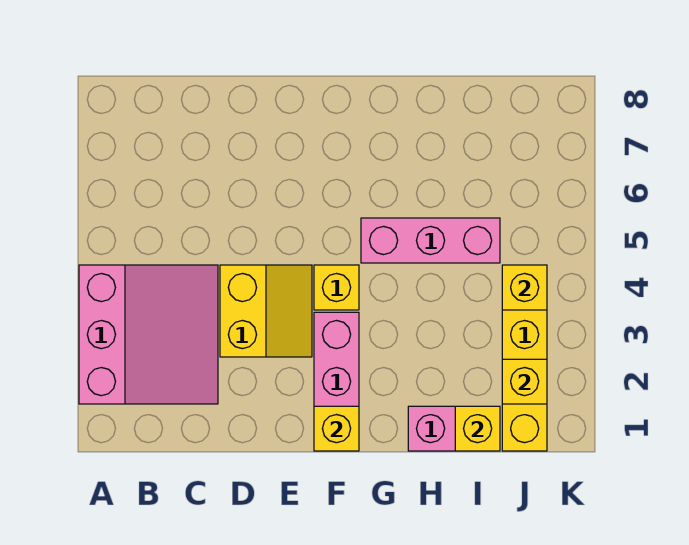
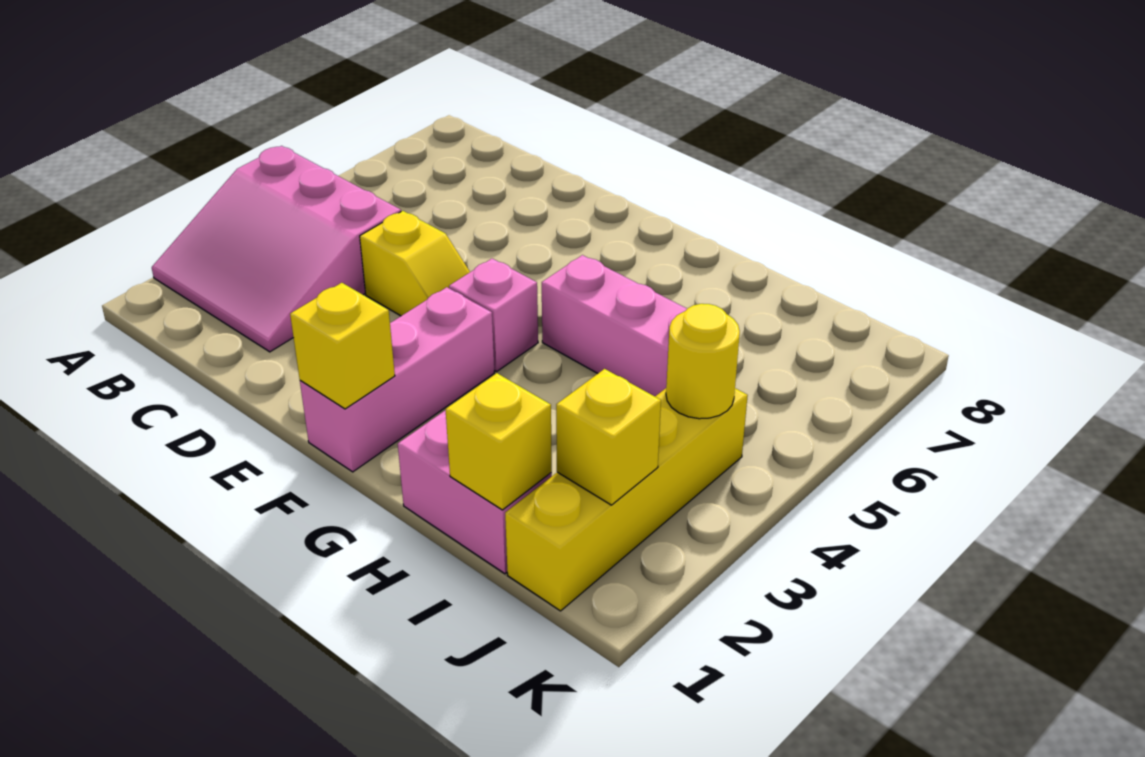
pink 3x3 slope [79,265,218,404] -> pink 3x3 slope turned to [152,146,401,352]
yellow 2x2 slope [220,265,312,357] -> yellow 1x2 slope [360,211,470,316]
yellow 1x1 brick [314,265,359,310] -> pink 1x1 brick [449,259,538,372]
yellow 1x1 brick [502,265,547,310] -> yellow 1x1 round brick [666,304,740,419]

